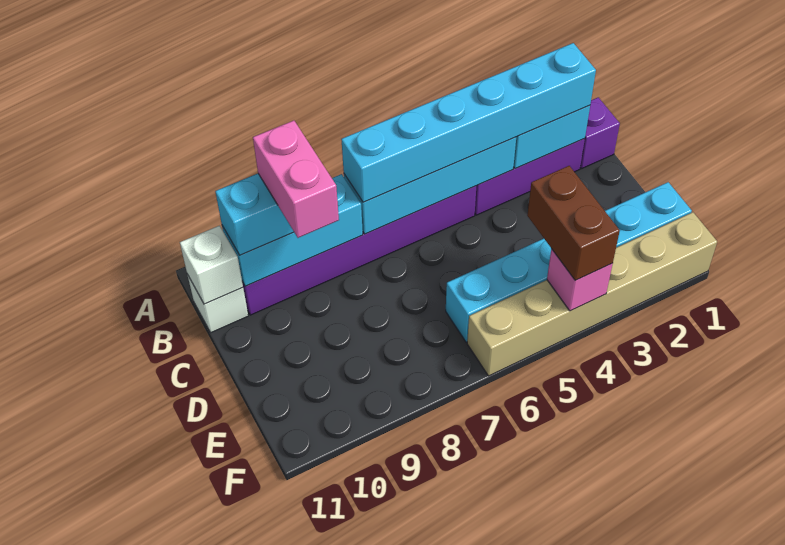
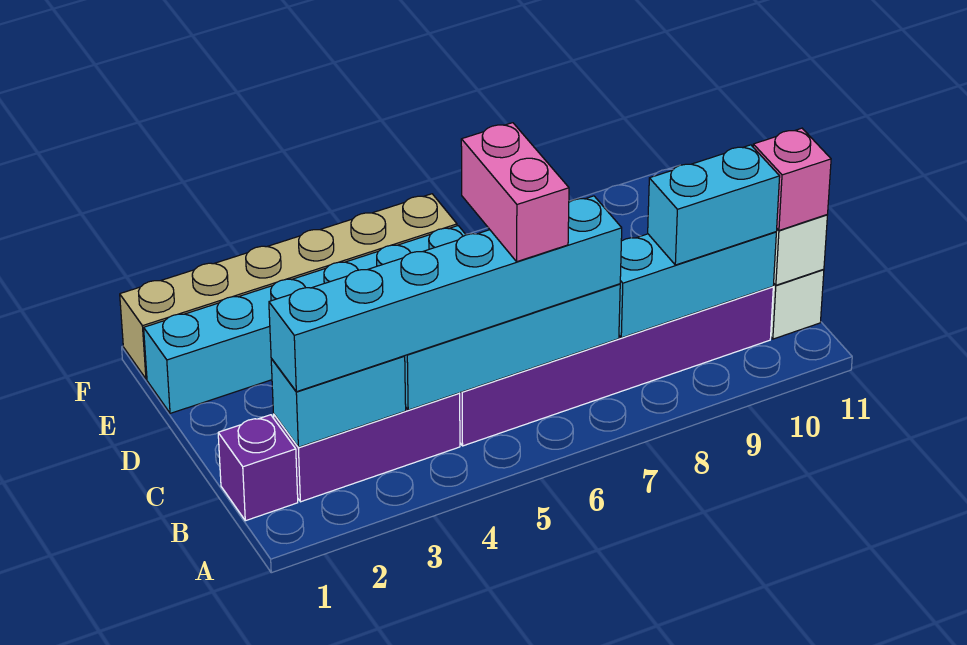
pink 1x2 brick [253,121,339,238] -> pink 1x2 brick moved to [461,123,569,262]
brown 1x2 brick [527,166,620,280] -> none
pink 1x1 brick [547,249,613,311] -> pink 1x1 brick moved to [753,128,831,230]

